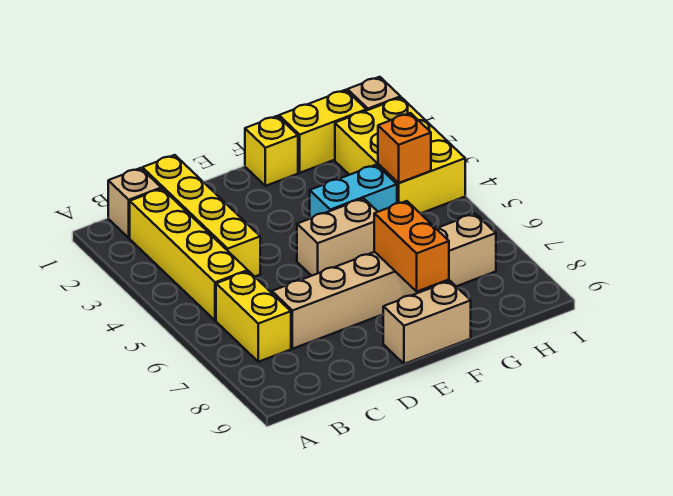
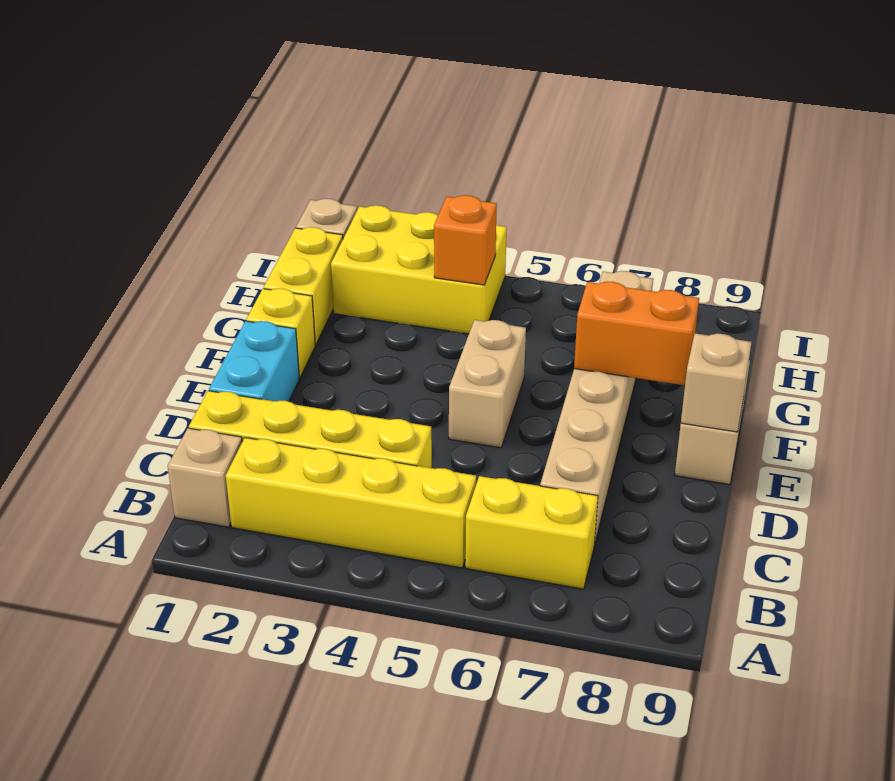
none -> tan 1x1 brick [681,334,751,432]
cyan 1x2 brick [310,165,397,219] -> cyan 1x2 brick moved to [209,321,299,402]

